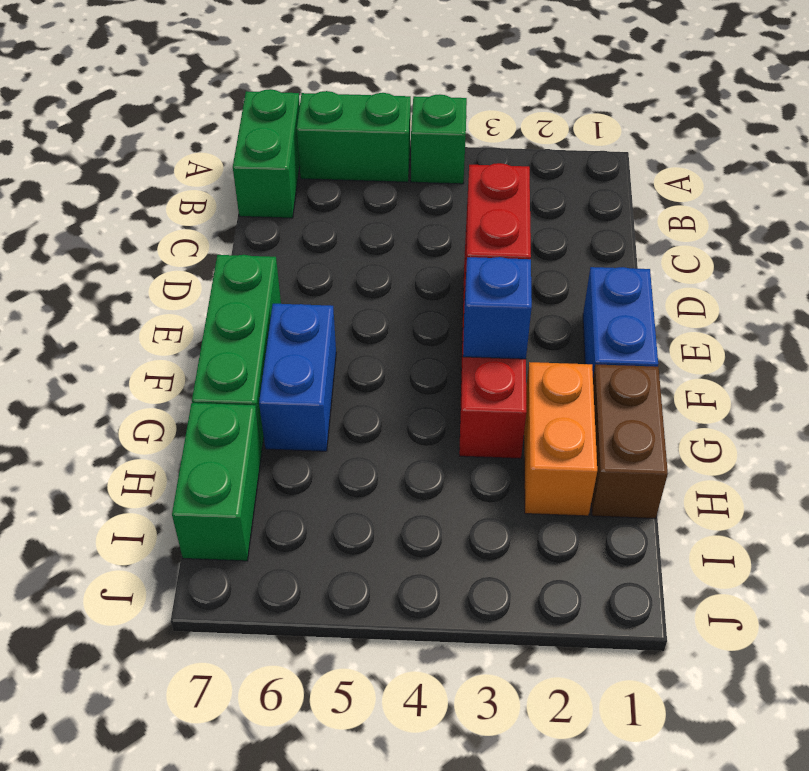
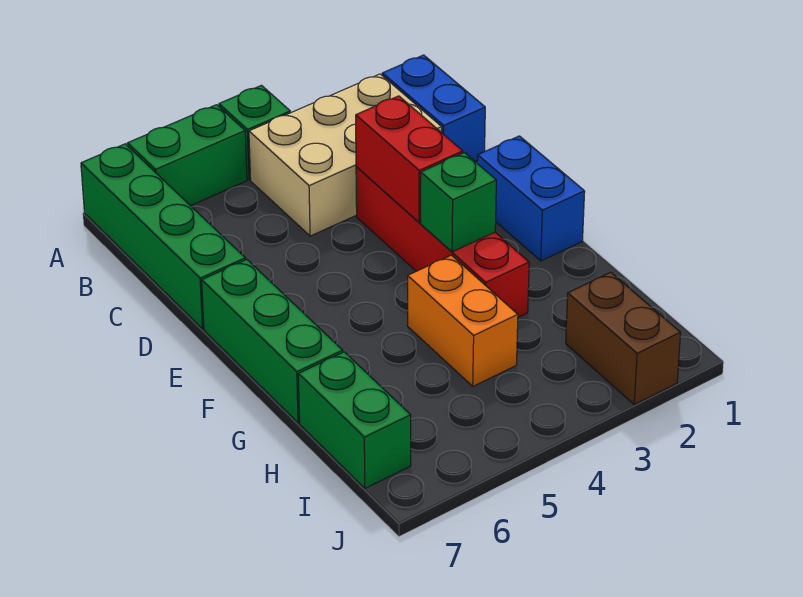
green 1x2 brick [233,89,300,218] -> green 1x4 brick [81,144,245,329]
none -> tan 2x3 brick [249,74,442,236]
blue 1x1 brick [463,257,532,359] -> green 1x1 brick [421,152,496,252]
blue 1x2 brick [259,304,336,451] -> blue 1x2 brick moved to [382,55,485,161]
brown 1x2 brick [591,364,668,519] -> brown 1x2 brick moved to [566,272,681,405]
orange 1x2 brick [524,362,597,516] -> orange 1x2 brick moved to [407,255,518,386]

